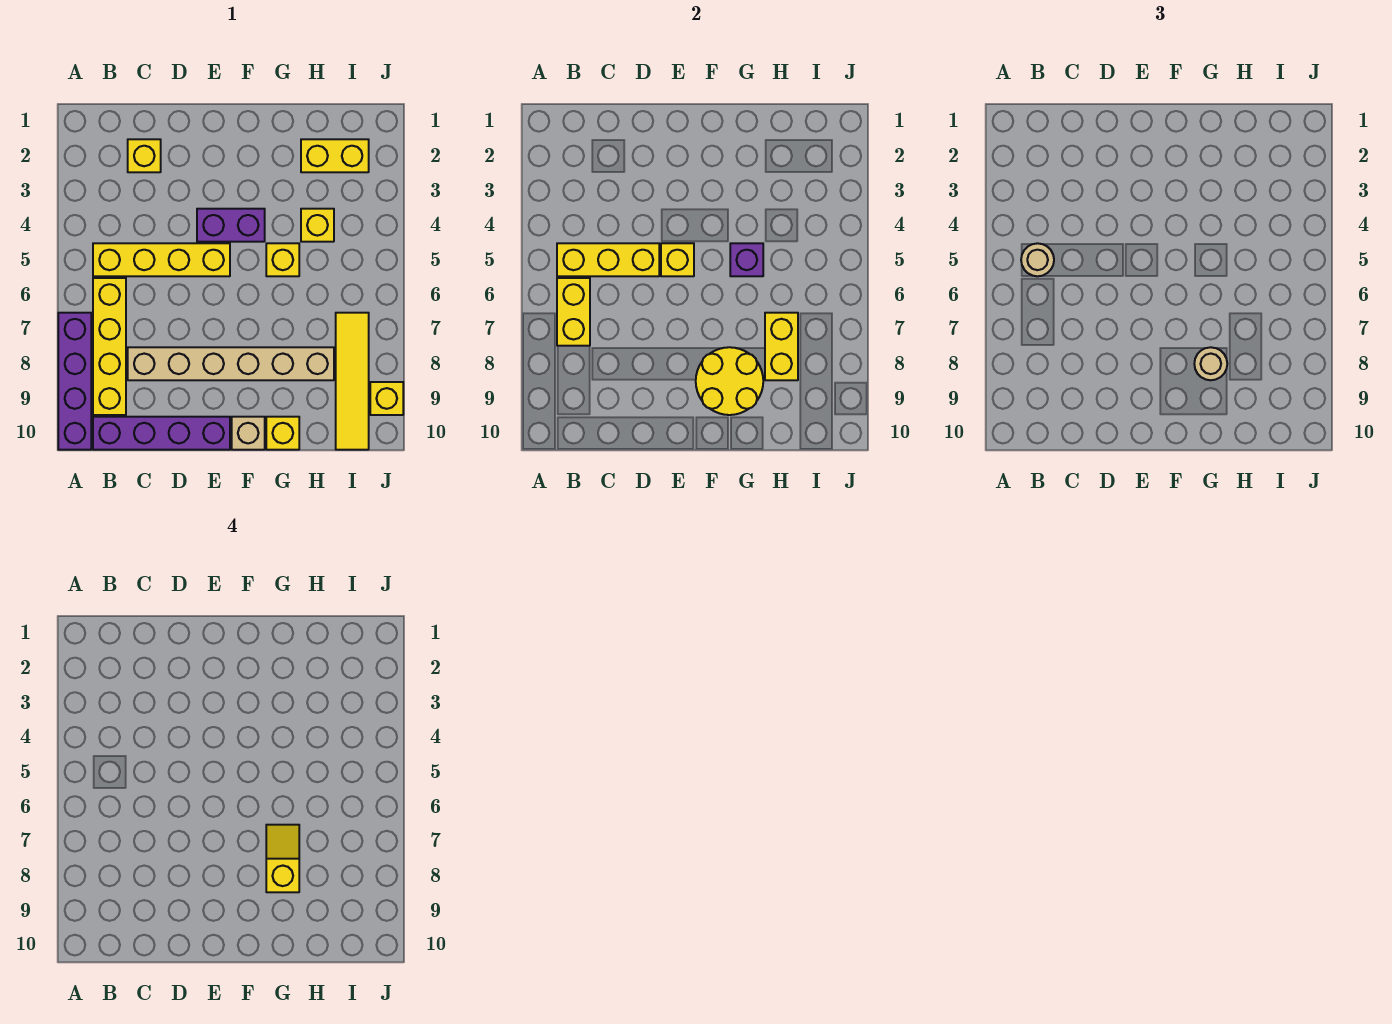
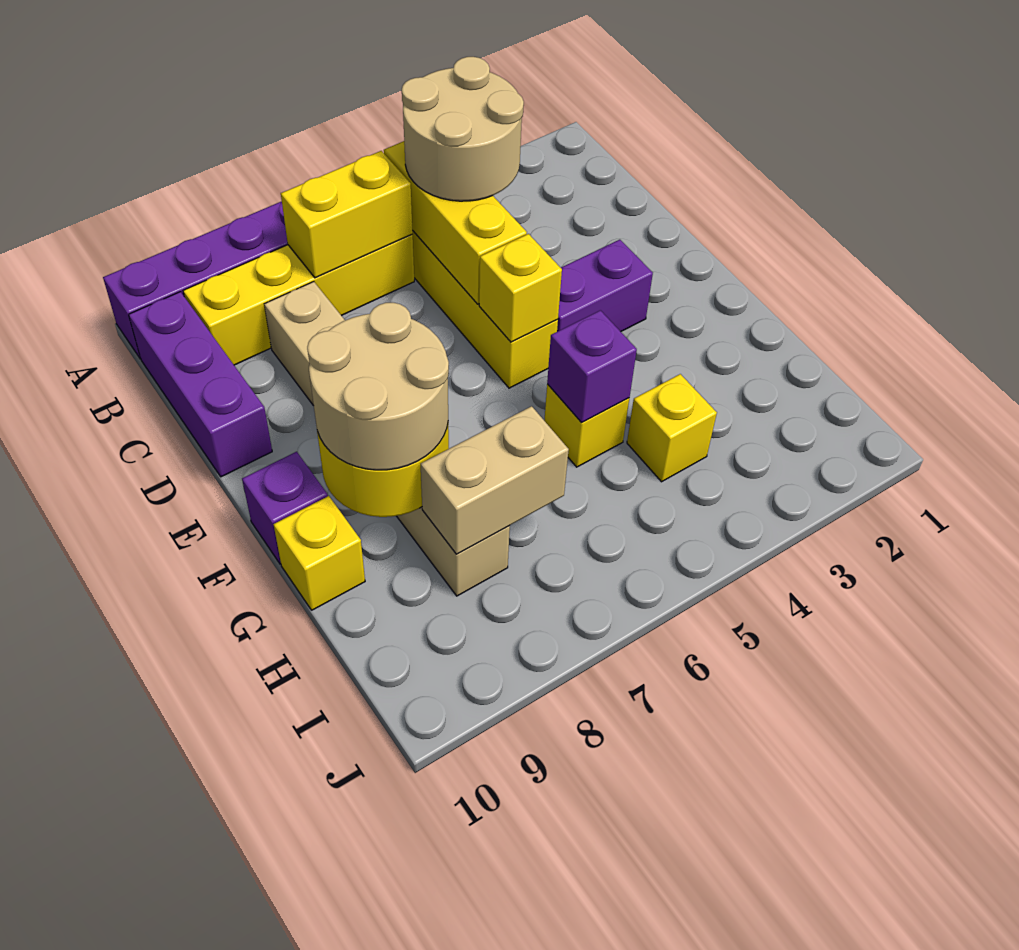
tan 1x1 round brick [1021,243,1054,276] -> tan 2x2 round brick [402,57,524,201]
purple 1x4 brick [93,417,230,450] -> purple 1x3 brick [129,292,272,477]
yellow 1x1 brick [128,139,161,172] -> none
purple 1x2 brick [197,209,265,242] -> purple 1x2 brick turned to [557,240,653,332]
tan 1x1 brick [232,417,265,450] -> purple 1x1 brick [242,452,328,564]
yellow 1x2 slope [266,825,299,892] -> none
tan 1x1 round brick [1194,347,1227,380] -> tan 2x2 round brick [307,303,449,470]
yellow 1x2 brick [301,139,369,172] -> none
yellow 1x2 brick [765,313,798,380] -> tan 1x2 brick [421,406,569,554]
yellow 1x4 tile [336,313,369,450] -> none
yellow 1x1 brick [370,382,403,415] -> none

